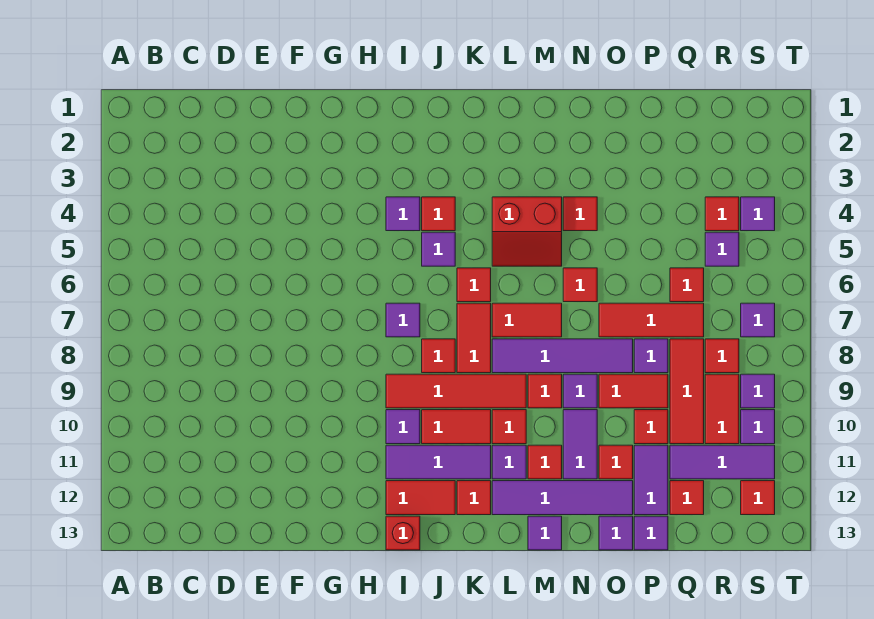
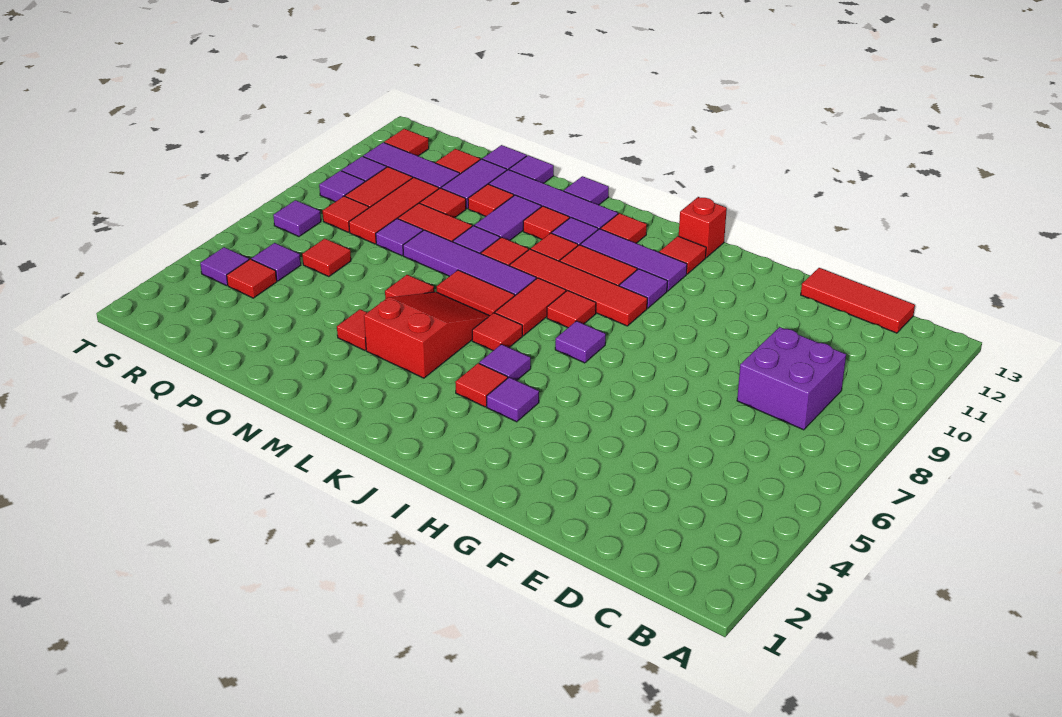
none -> purple 2x2 brick [737,327,846,430]
red 1x2 tile [386,481,455,515] -> red 1x1 tile [659,236,706,274]
red 2x2 slope [492,197,562,266] -> red 2x3 slope [364,292,489,378]
red 1x3 tile [599,303,704,337] -> red 1x3 tile moved to [801,268,915,333]

